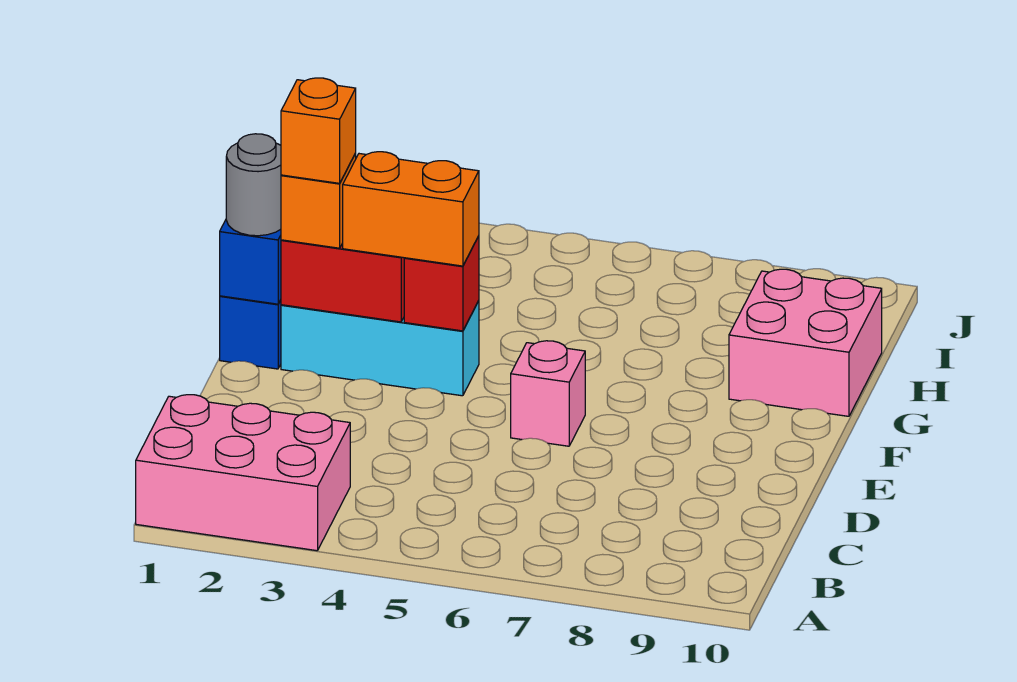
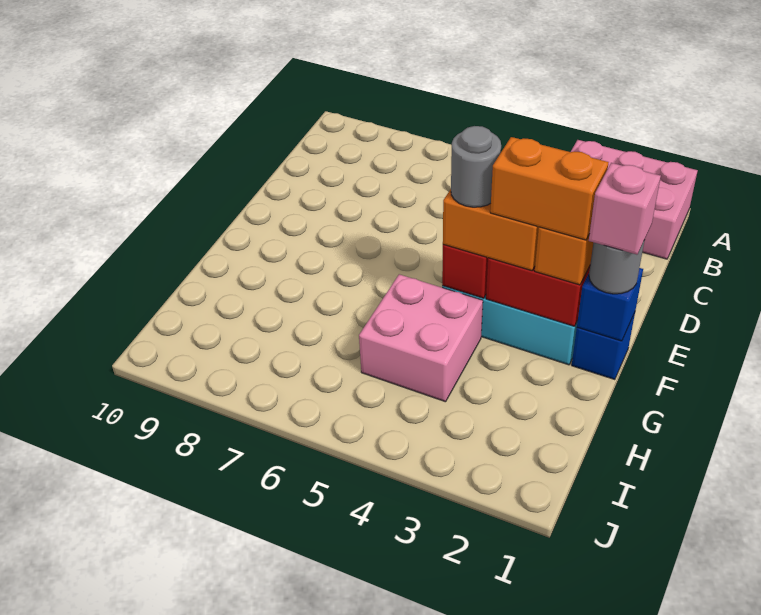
pink 1x1 brick [511,341,585,446] -> pink 1x1 brick moved to [589,163,661,255]
orange 1x1 brick [281,78,356,183] -> orange 1x2 brick [490,137,609,240]
none -> grey 1x1 round brick [451,126,501,207]
pink 2x2 brick [729,269,882,416] -> pink 2x2 brick moved to [359,274,483,402]

